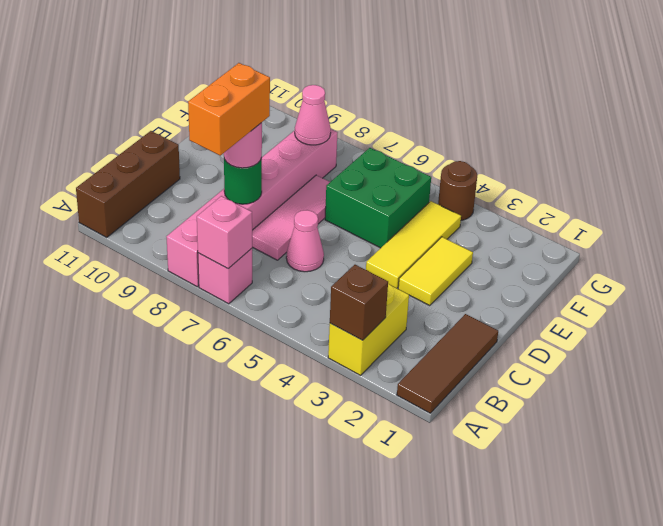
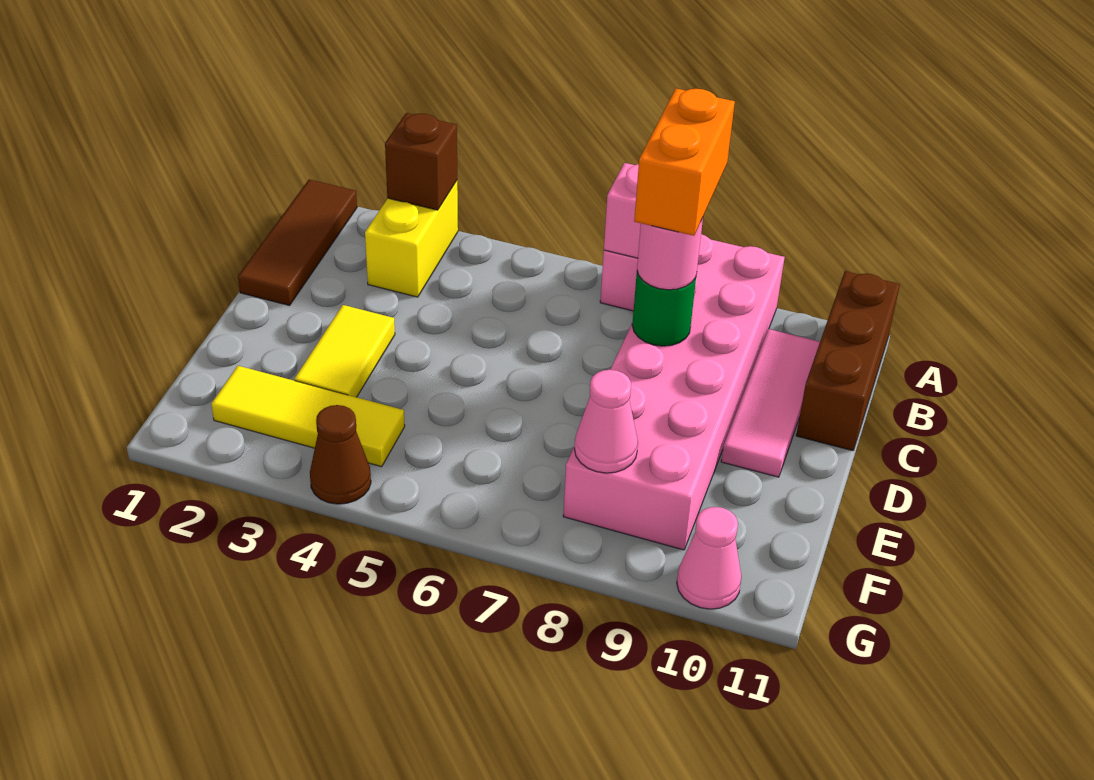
pink 1x6 brick [166,129,337,287] -> pink 2x6 brick [563,234,785,550]
pink 1x1 cone [286,210,324,272] -> pink 1x1 cone moved to [677,507,741,609]
pink 1x3 tile [252,175,330,260] -> pink 1x3 tile moved to [721,329,820,477]
yellow 1x3 tile [366,201,461,288] -> yellow 1x3 tile turned to [211,366,405,467]
green 2x2 brick [325,148,431,248] -> none
brown 1x1 round brick [438,161,477,220] -> brown 1x1 cone [310,405,371,504]

